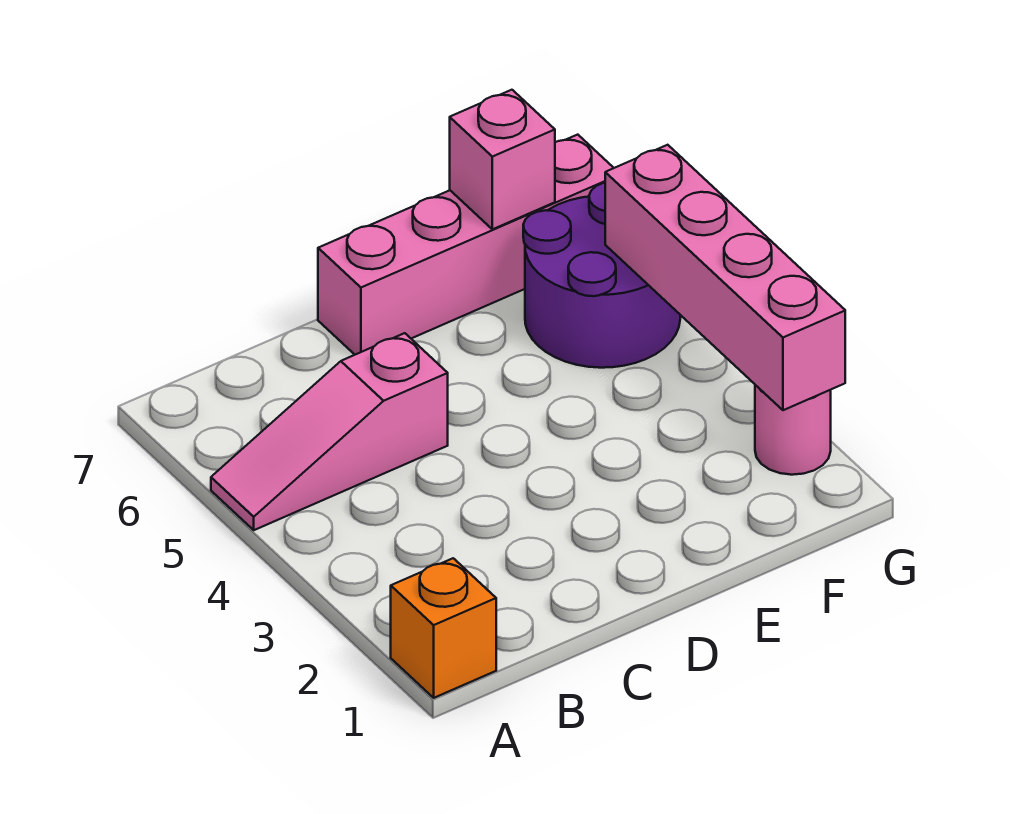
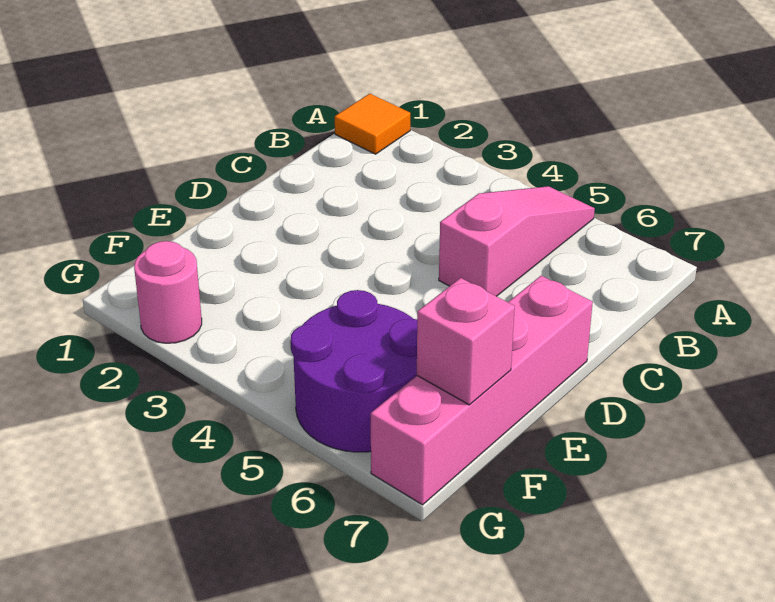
orange 1x1 brick [391,558,496,698] -> orange 1x1 tile [335,94,410,154]
pink 1x4 brick [605,145,845,410] -> none

